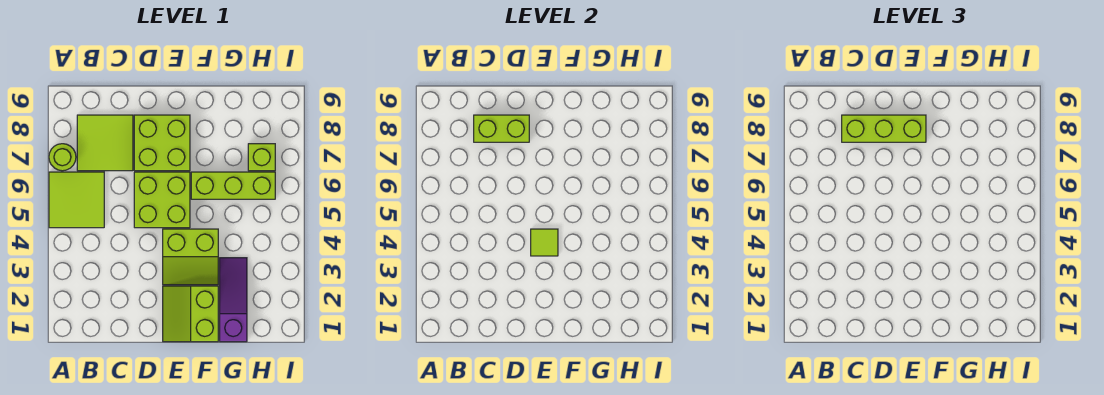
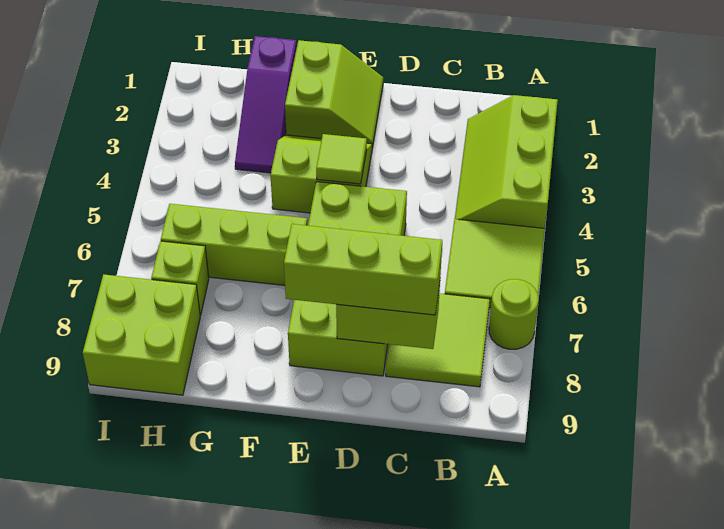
none -> lime 2x3 slope [455,95,558,228]
none -> lime 2x2 brick [83,274,200,395]

